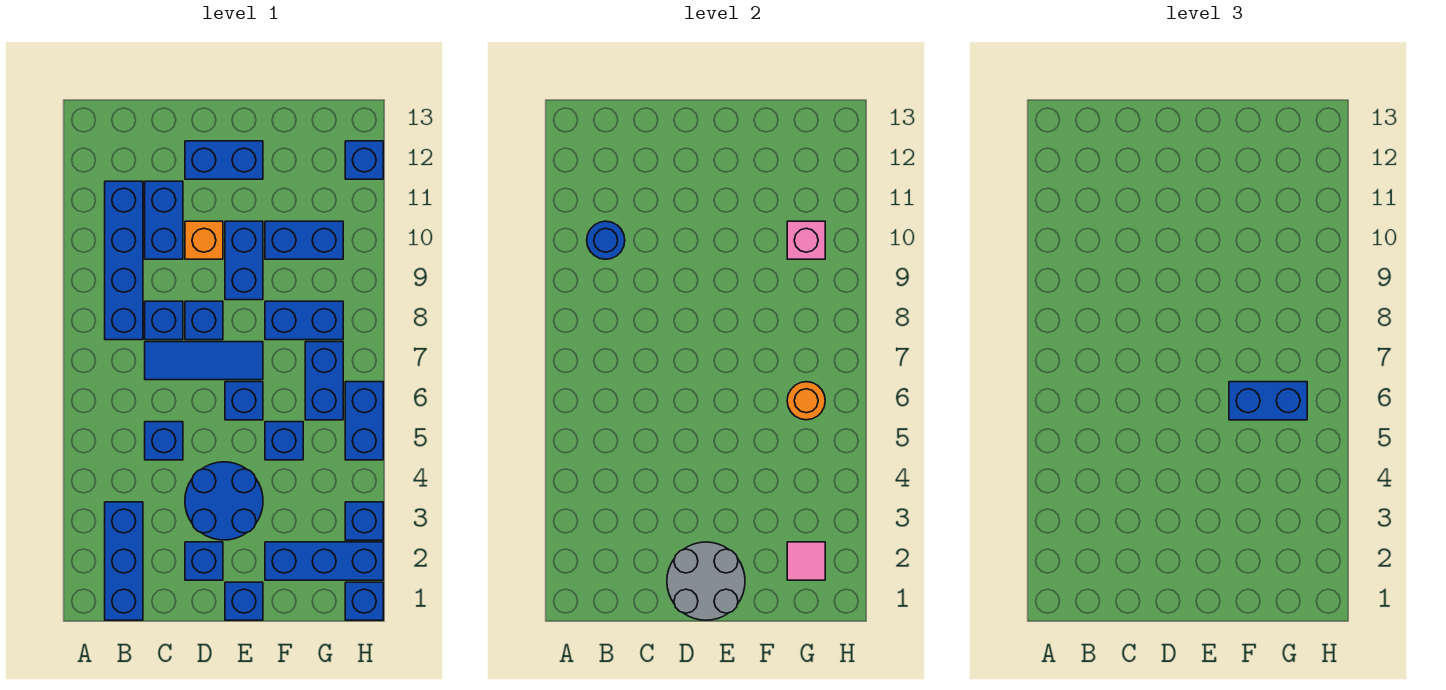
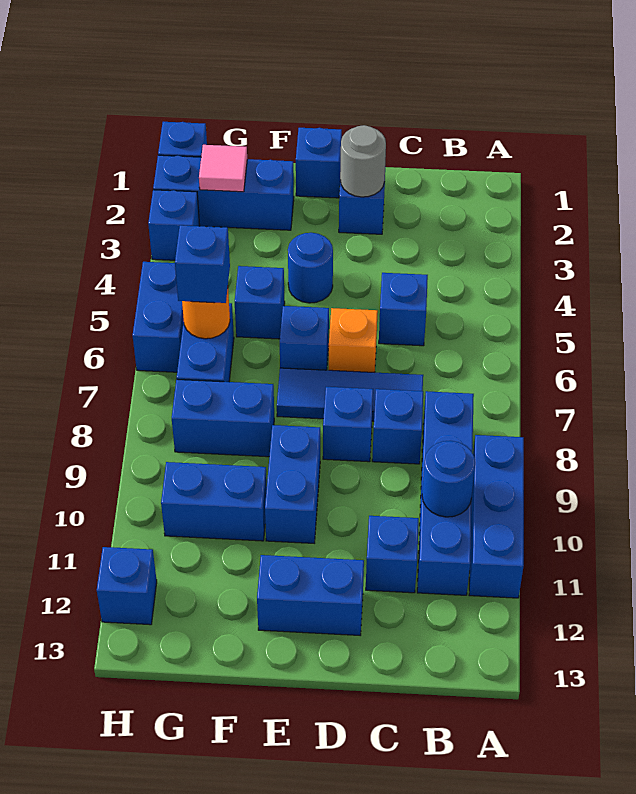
blue 1x3 brick [105,502,143,620] -> blue 1x3 brick moved to [469,435,524,598]
blue 1x2 brick [145,181,183,259] -> blue 1x1 brick [366,516,419,593]
grey 2x2 round brick [667,542,745,620] -> grey 1x1 round brick [340,125,386,197]
blue 2x2 round brick [185,462,263,540] -> blue 1x1 round brick [288,233,333,303]
orange 1x1 brick [185,221,223,259] -> orange 1x1 brick moved to [329,308,378,372]
blue 1x2 brick [1229,382,1307,420] -> blue 1x1 brick [175,225,230,303]
pink 1x1 brick [787,221,825,259] -> none

